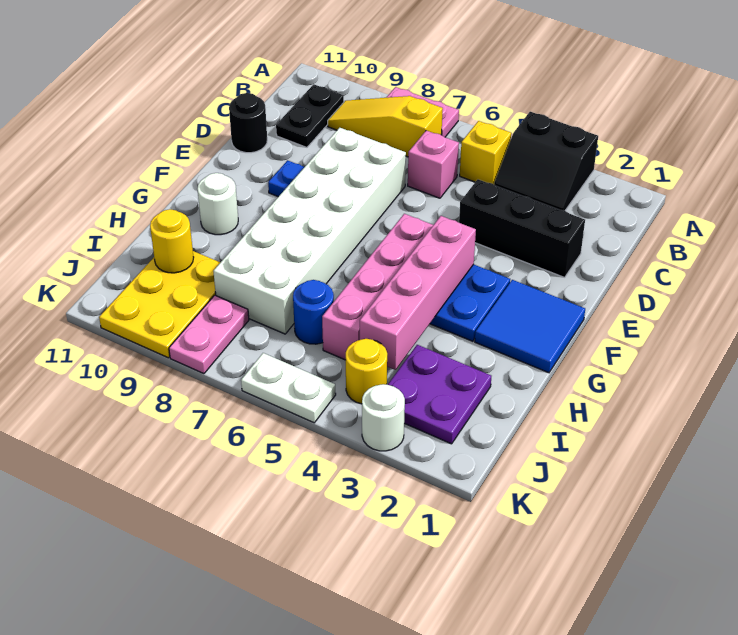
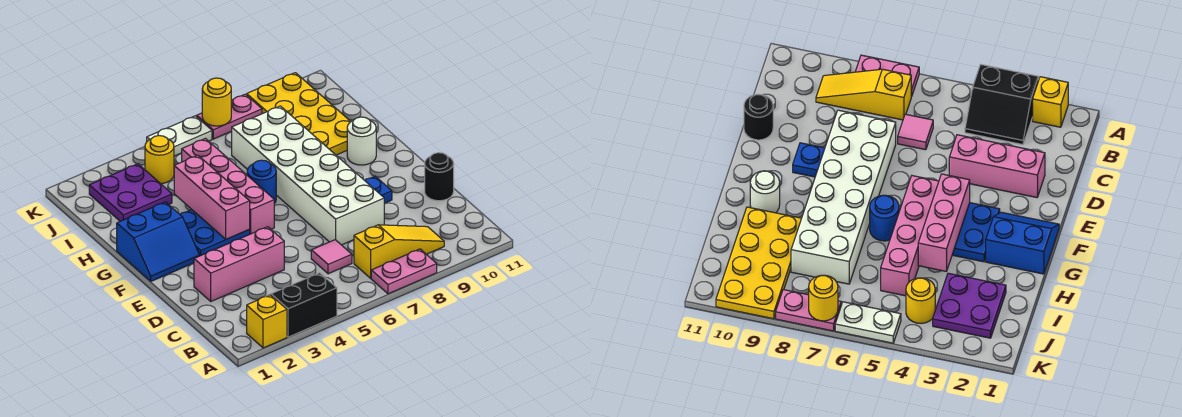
yellow 1x1 brick [460,121,511,184] -> yellow 1x1 brick moved to [247,295,287,348]
black 1x2 plate [276,84,344,147] -> none
pink 1x1 brick [408,130,459,198] -> pink 1x1 tile [311,240,352,274]
black 1x3 brick [459,179,585,277] -> pink 1x3 brick [194,227,284,301]
blue 2x2 tile [475,280,585,373] -> blue 2x2 slope [117,202,200,281]
pink 1x4 brick [360,216,476,370] -> pink 1x3 brick [174,155,250,239]
blue 1x1 round brick [293,280,334,344] -> blue 1x1 round brick moved to [247,160,276,204]
yellow 2x3 plate [99,251,221,358] -> yellow 2x4 plate [247,73,351,155]
yellow 1x1 round brick [150,209,194,273] -> yellow 1x1 round brick moved to [202,78,231,126]
pink 1x2 plate [169,295,249,374] -> pink 1x2 plate turned to [197,94,262,139]
white 1x1 round brick [362,384,405,451] -> none

